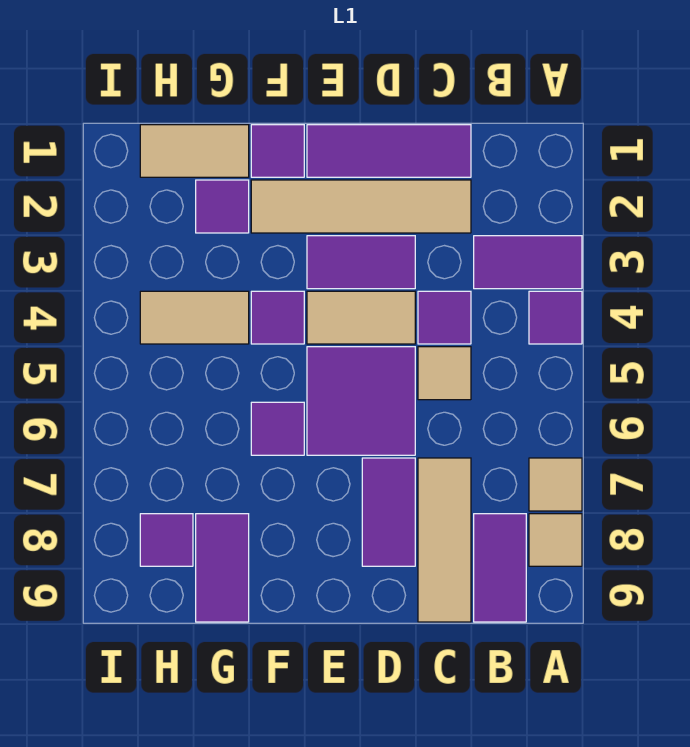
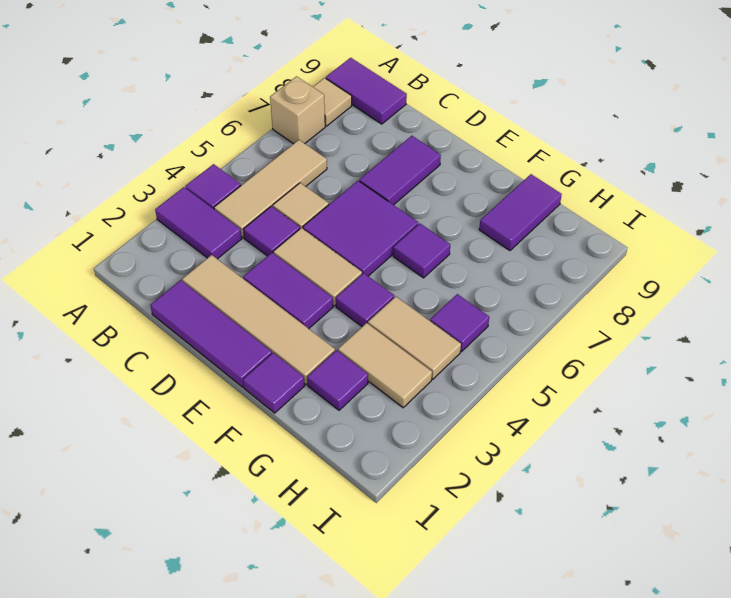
tan 1x1 tile [529,458,582,511] -> tan 1x1 brick [270,76,325,144]
purple 1x2 tile [474,514,526,622] -> purple 1x2 tile turned to [326,58,407,124]
tan 1x3 tile [418,458,471,622] -> tan 1x3 tile moved to [214,140,327,238]
tan 1x2 tile [140,125,249,177] -> tan 1x2 tile moved to [338,323,432,408]
purple 1x1 tile [140,514,193,566] -> purple 1x1 tile moved to [430,294,489,352]

